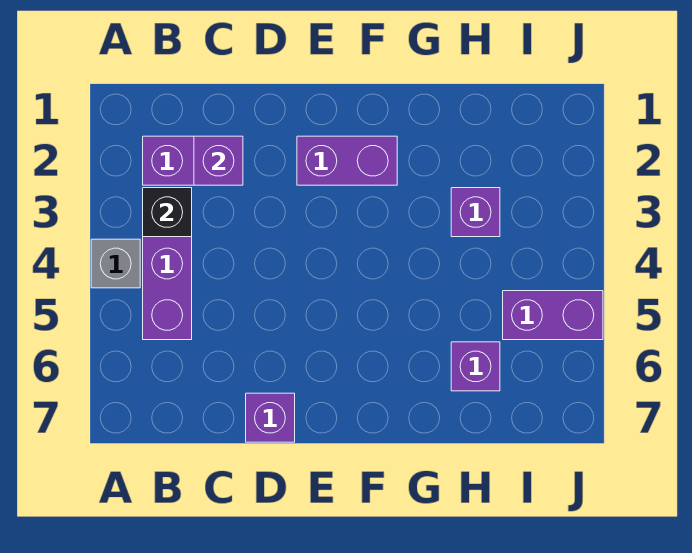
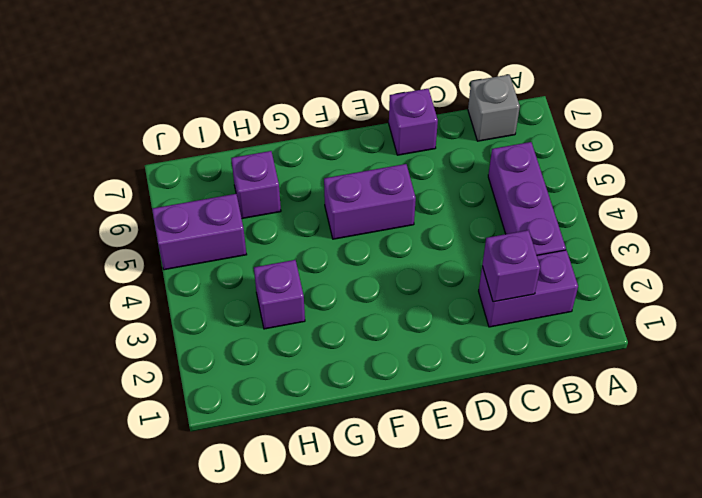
grey 1x1 brick [91,239,140,288] -> grey 1x1 brick moved to [468,75,520,141]
black 1x1 brick [143,188,192,237] -> none
purple 1x2 brick [297,136,397,185] -> purple 1x2 brick moved to [324,164,416,239]

